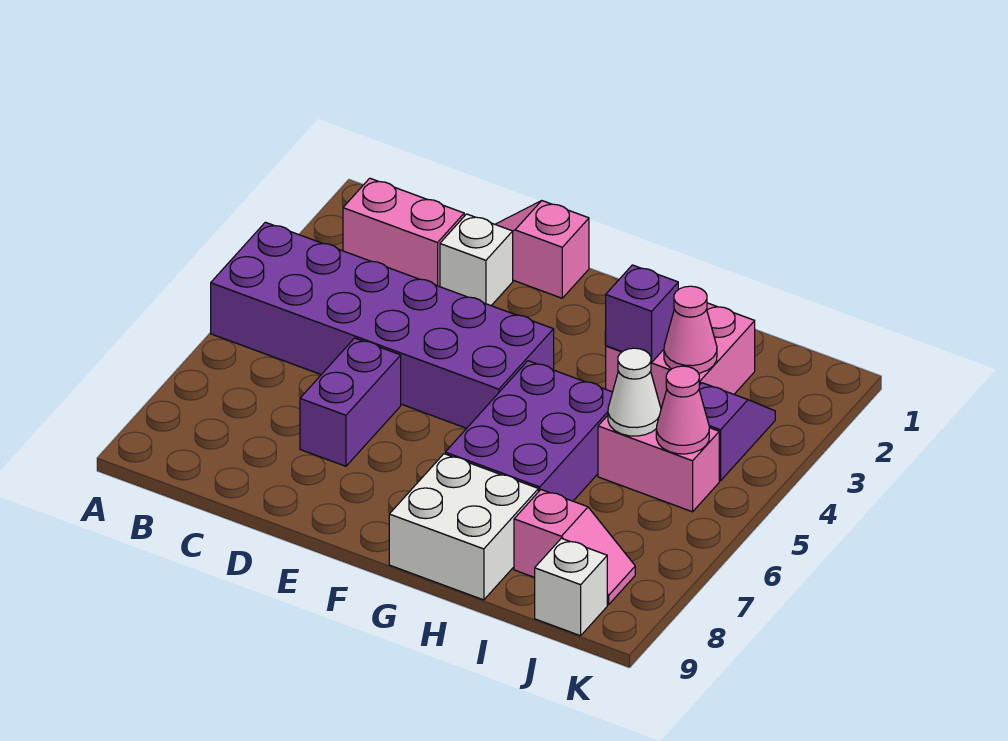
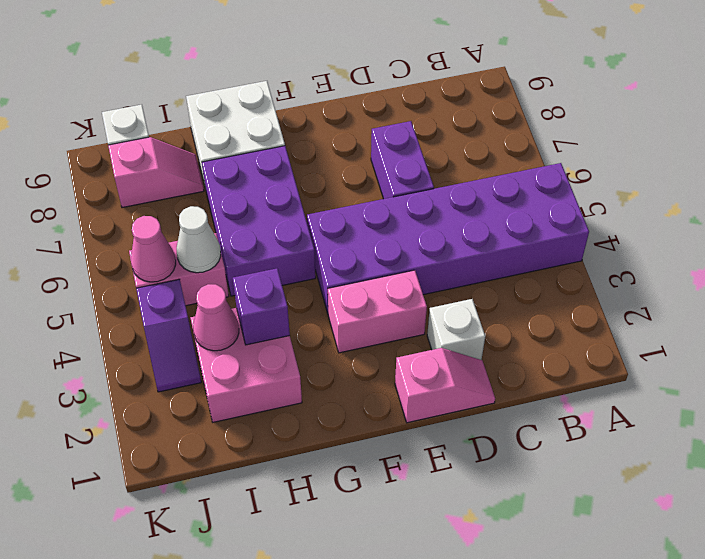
pink 1x2 brick [343,178,464,287] -> pink 1x2 brick moved to [328,270,427,353]
pink 1x2 slope [514,490,635,605] -> pink 1x2 slope turned to [108,137,204,208]

